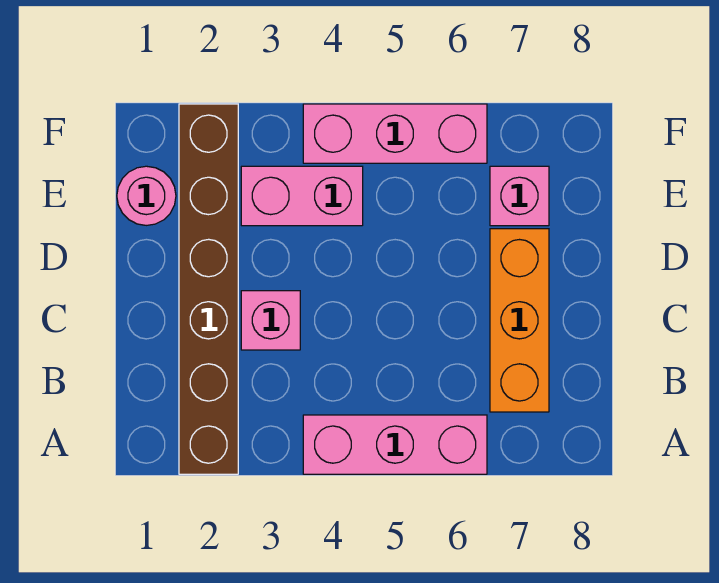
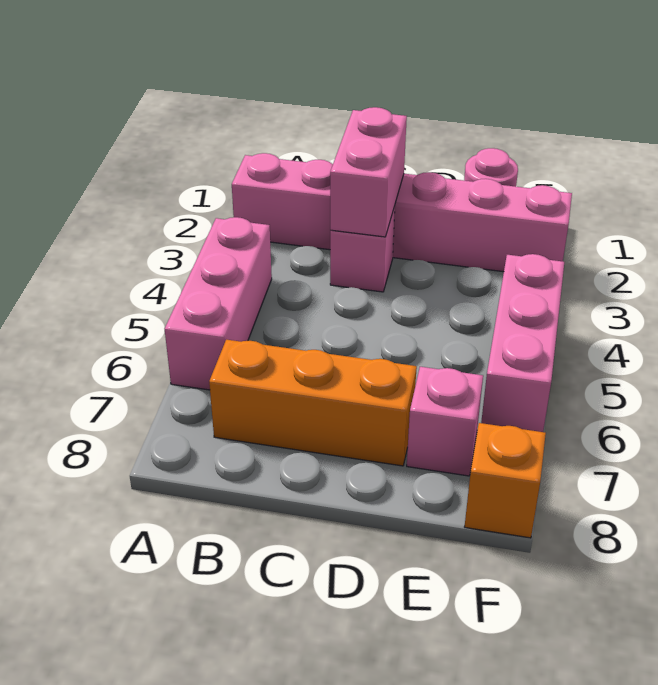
brown 1x6 brick [179,104,238,474] -> pink 1x6 brick [232,153,572,272]
pink 1x2 brick [241,166,363,226] -> pink 1x2 brick moved to [330,107,407,237]
none -> orange 1x1 brick [465,423,546,538]

